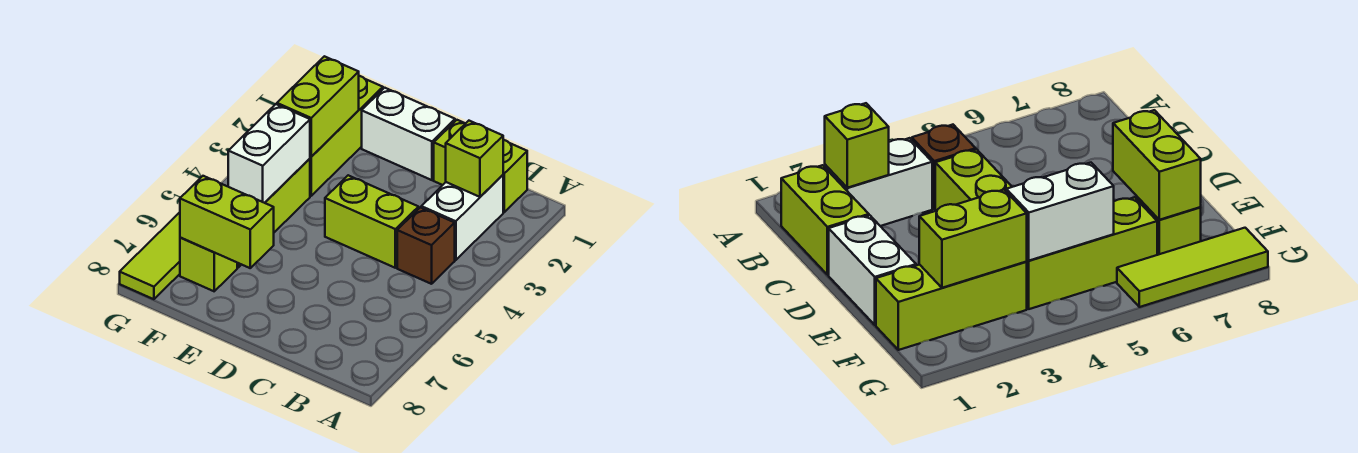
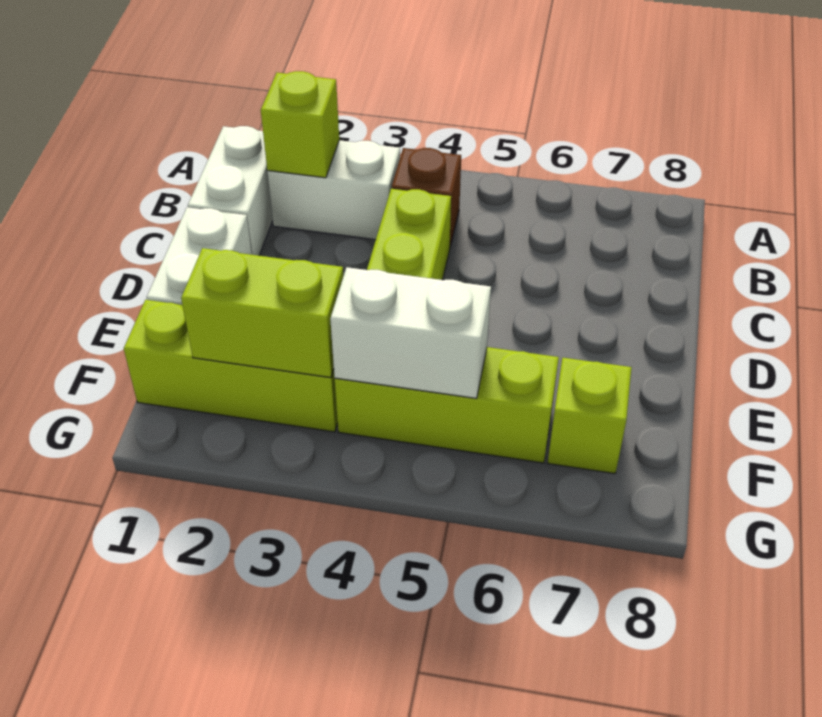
lime 1x2 brick [434,120,527,212] -> white 1x2 brick [188,126,273,256]
lime 1x2 brick [180,176,274,268] -> none
lime 1x3 tile [120,212,180,299] -> none

